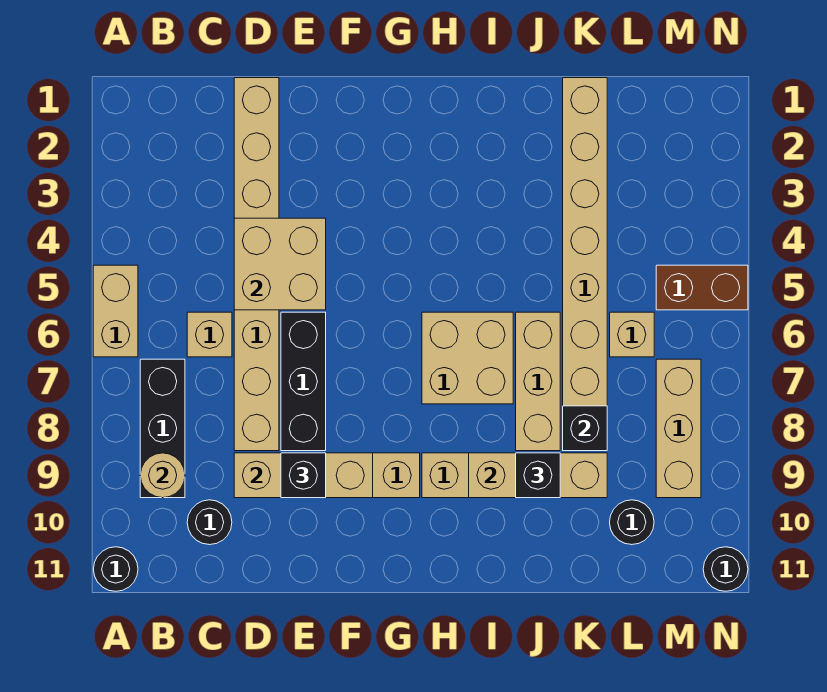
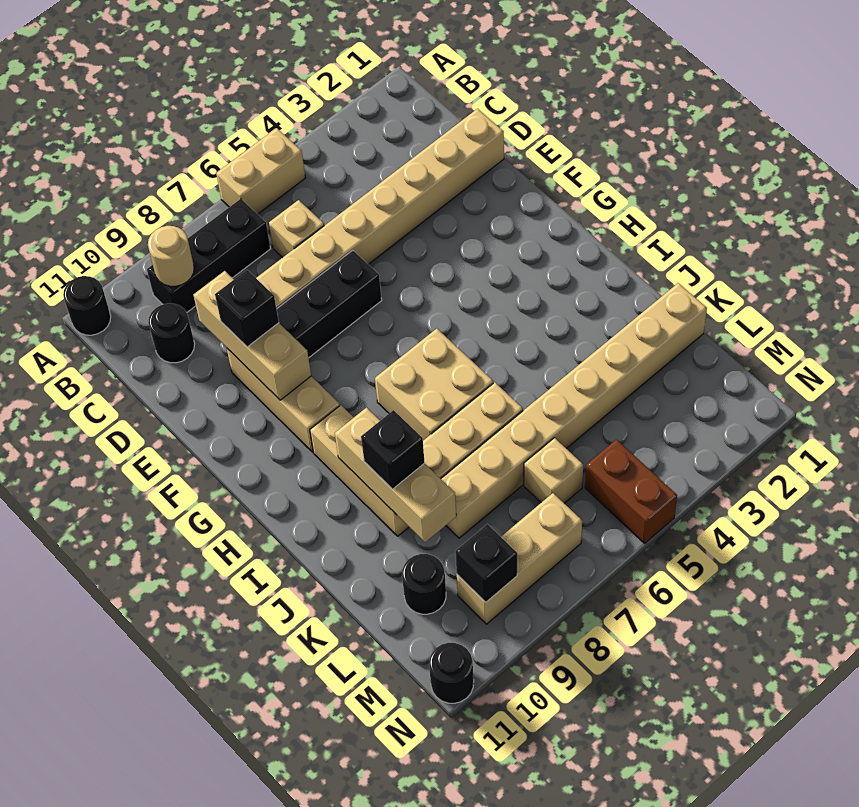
tan 2x2 brick [234,218,326,310] -> none
black 1x1 brick [563,406,607,451] -> black 1x1 brick moved to [455,524,517,602]

